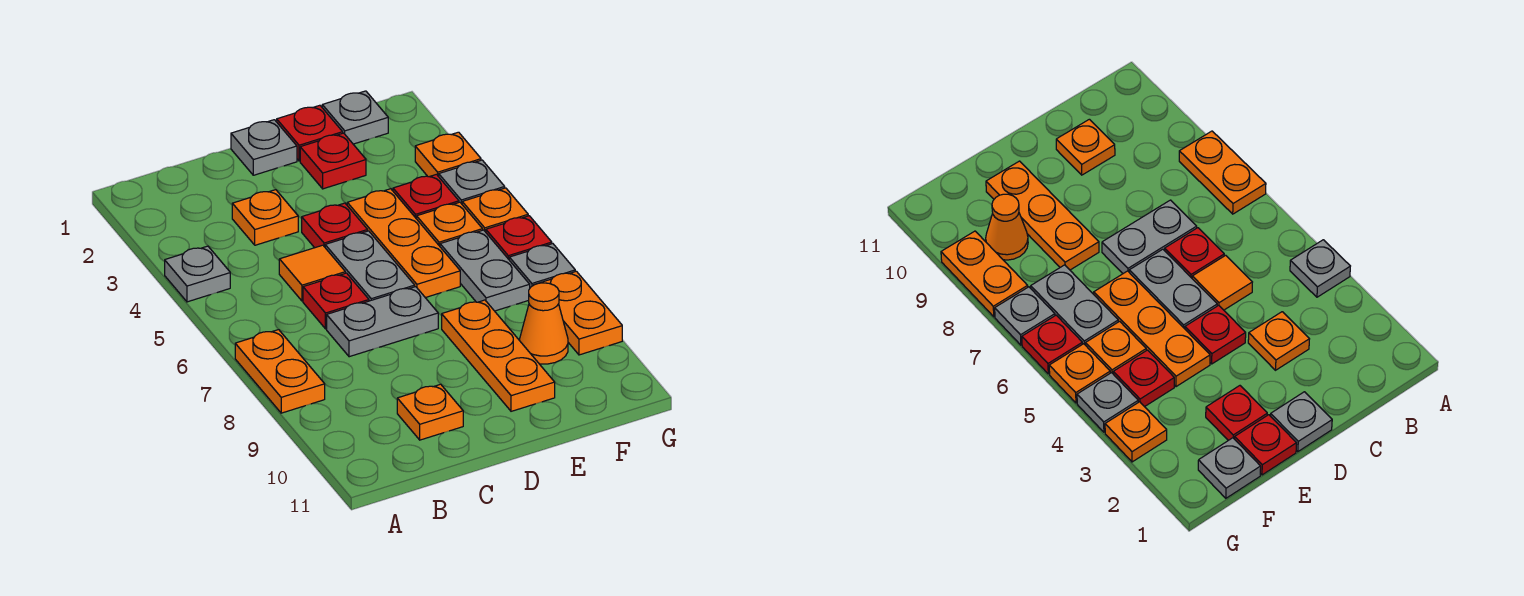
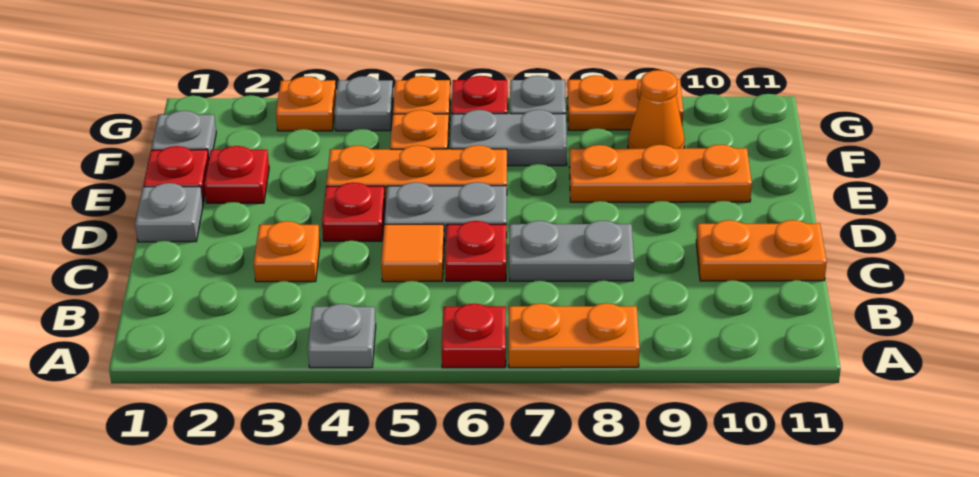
grey 1x2 plate [327,287,438,357] -> grey 1x2 plate turned to [509,221,634,281]
orange 1x1 plate [397,384,463,440] -> orange 1x2 plate [696,220,827,281]
red 1x1 plate [393,174,459,219] -> red 1x1 plate moved to [442,304,506,368]

